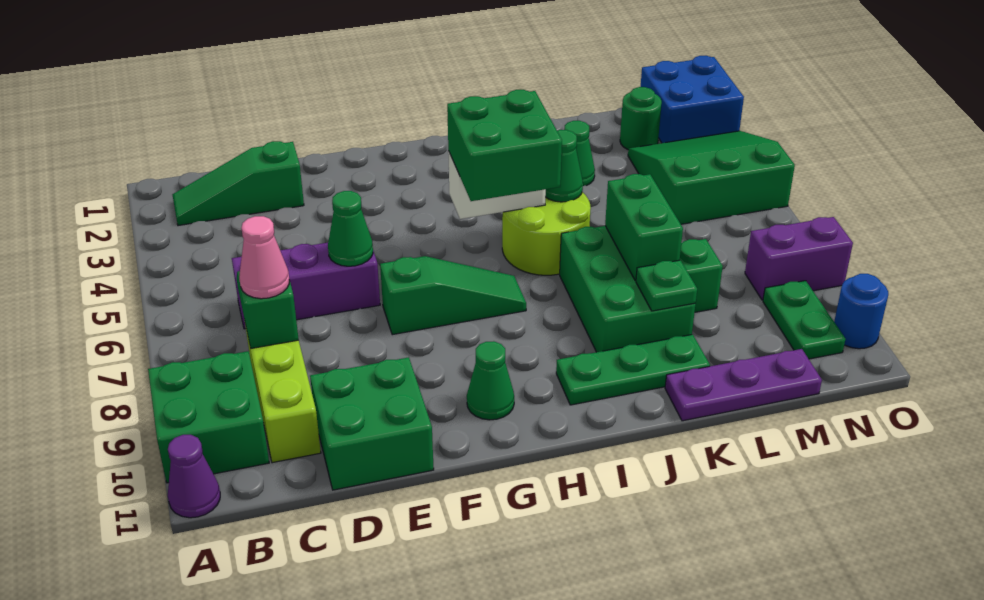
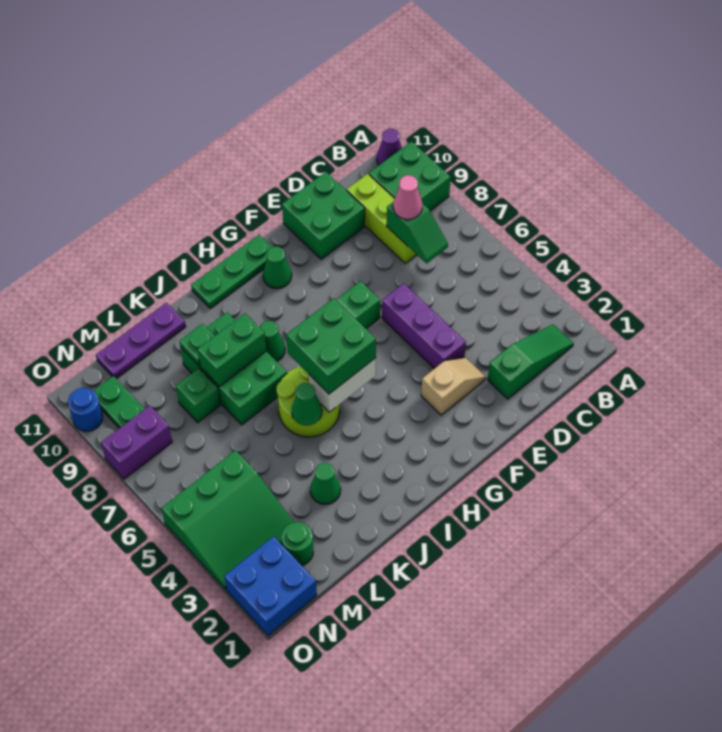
purple 1x3 brick [232,243,380,329] -> purple 1x3 brick turned to [382,283,466,369]
none -> tan 1x2 slope [421,358,486,415]
green 1x1 cone [328,191,373,266] -> green 1x1 cone moved to [260,321,285,361]
green 1x3 plate [556,334,710,405] -> green 1x3 plate moved to [191,235,272,308]
green 1x2 brick [605,174,683,281] -> green 1x2 brick turned to [197,313,266,387]

